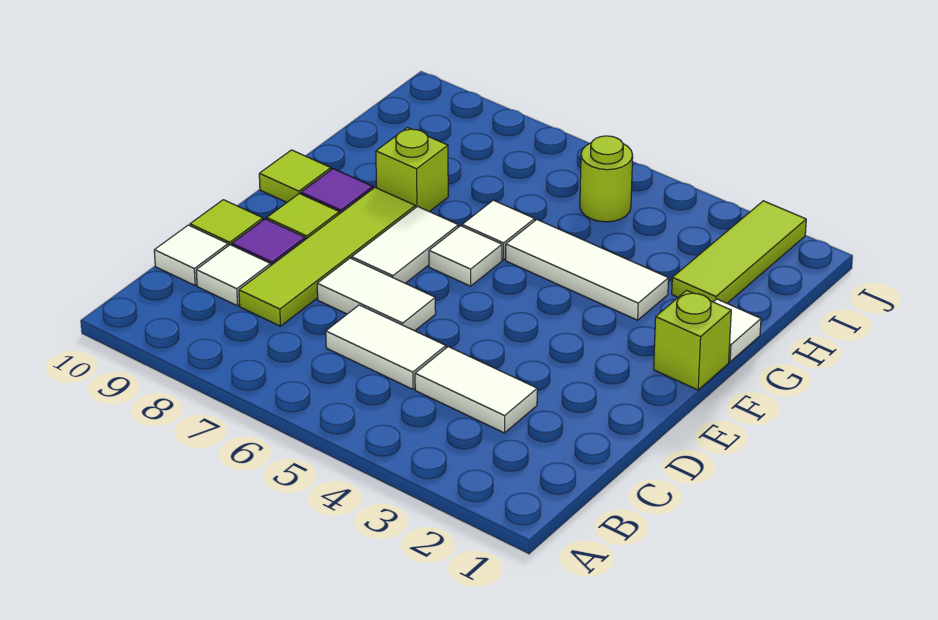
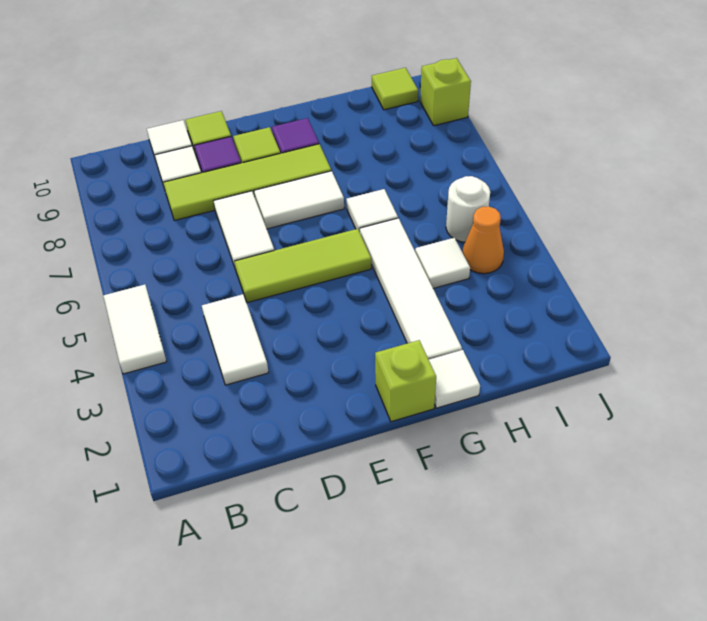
white 1x2 tile [326,305,446,389] -> white 1x2 tile moved to [103,285,167,374]
white 1x1 tile [429,226,502,286] -> white 1x1 tile moved to [415,238,470,288]
lime 1x1 tile [259,150,331,202] -> lime 1x1 tile moved to [372,68,418,110]
white 1x3 tile [506,220,669,320] -> white 1x4 tile [360,218,462,360]
lime 1x1 brick [376,128,448,212] -> lime 1x1 brick moved to [420,58,471,126]
lime 1x3 tile [672,201,806,303] -> lime 1x3 tile moved to [234,229,371,303]
none -> orange 1x1 cone [462,206,504,274]
lime 1x1 round brick [580,136,633,222] -> white 1x1 round brick [446,176,490,242]

